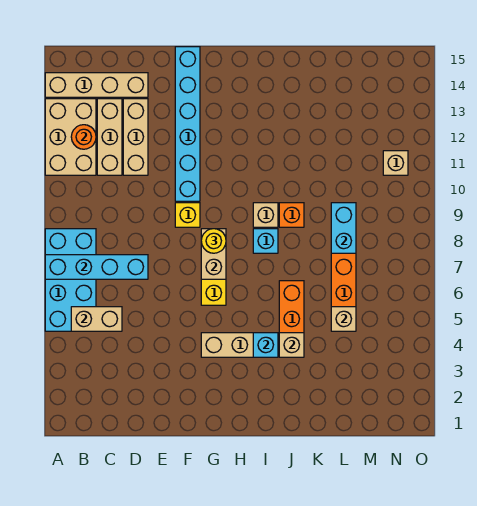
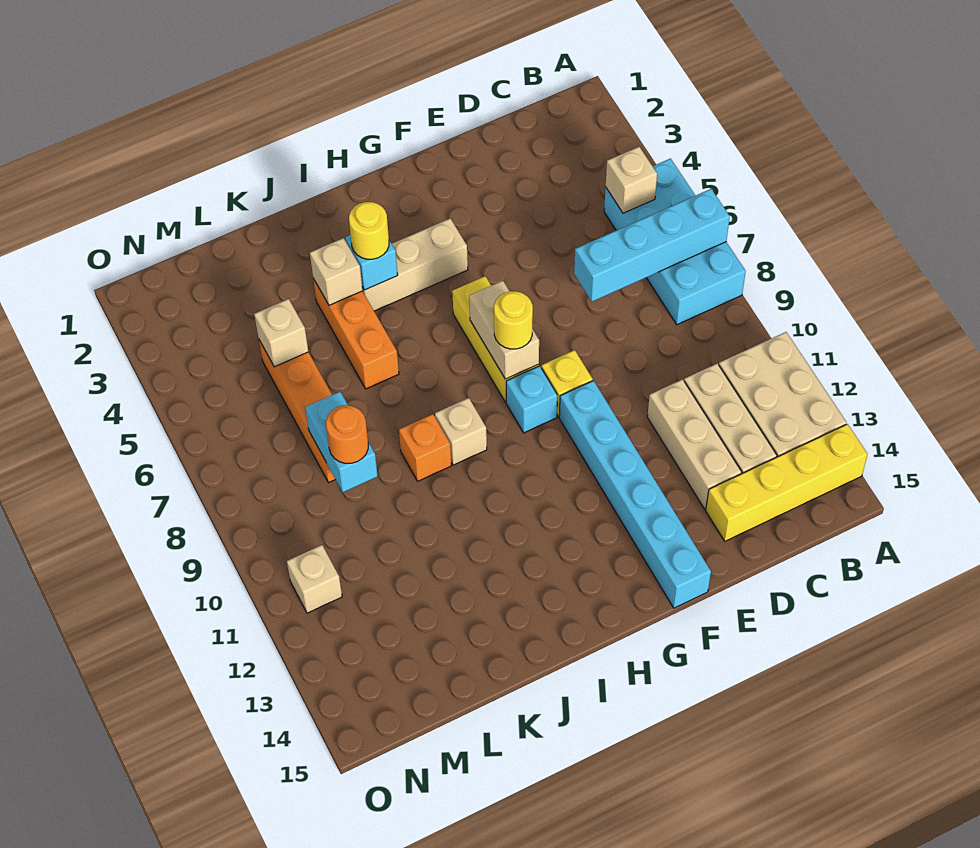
tan 1x4 brick [45,73,148,97] -> yellow 1x4 brick [706,424,868,541]
tan 1x2 brick [71,307,122,331] -> tan 1x1 brick [606,147,657,213]
orange 1x1 round brick [71,125,96,149] -> orange 1x1 round brick moved to [326,405,368,463]
none -> yellow 1x1 round brick [349,202,389,259]
cyan 1x1 brick [253,229,278,253] -> cyan 1x1 brick moved to [506,366,557,433]

